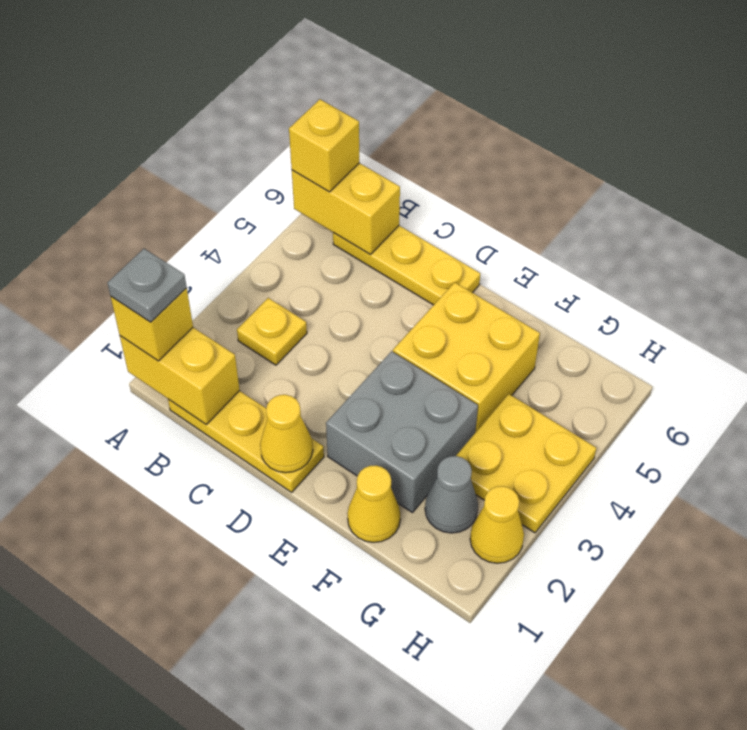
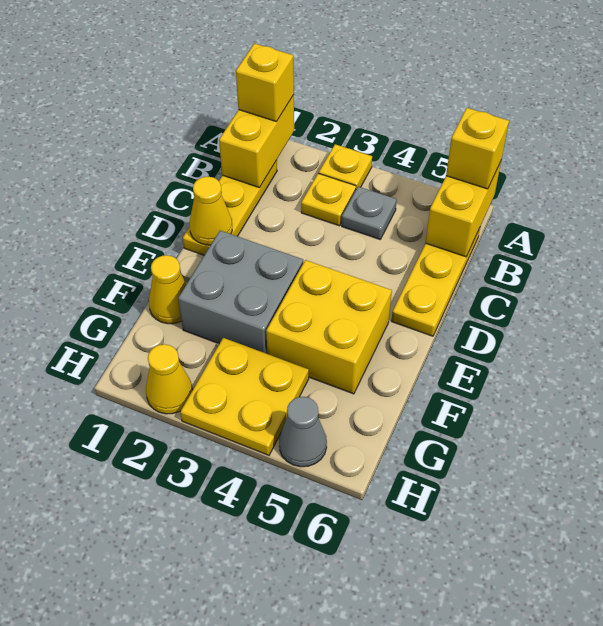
grey 1x1 plate [107,249,187,322] -> grey 1x1 plate moved to [342,187,397,239]
none -> yellow 1x1 plate [319,144,372,189]
grey 1x1 cone [425,456,478,533] -> grey 1x1 cone moved to [279,397,327,467]

